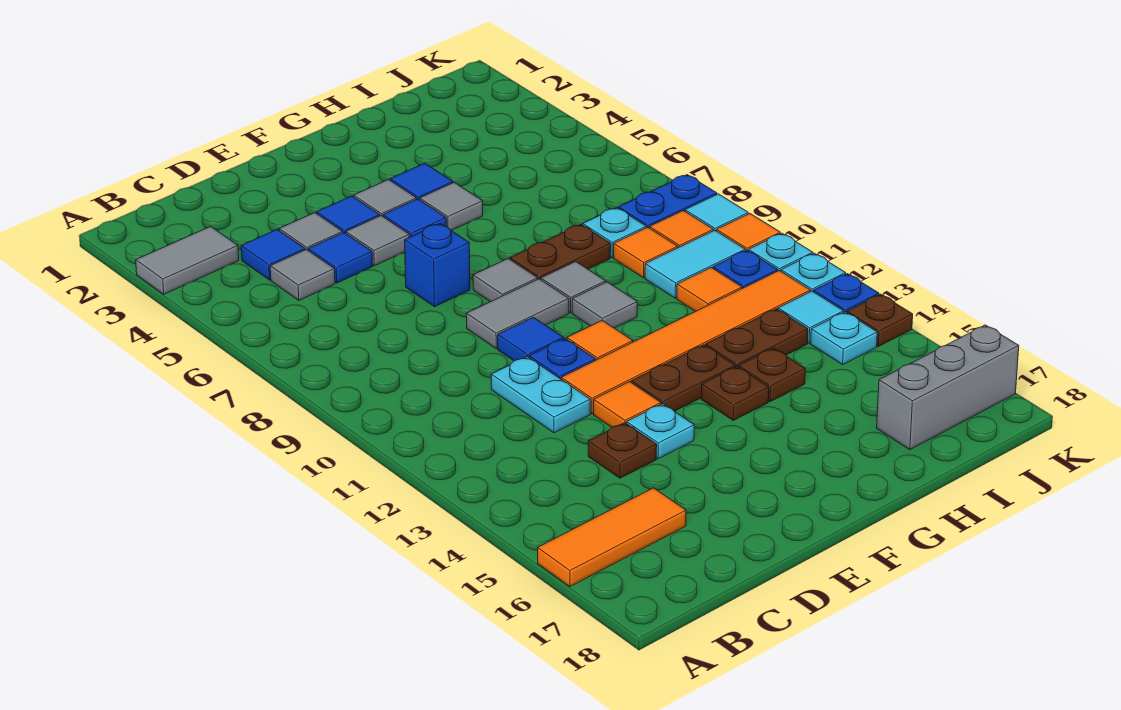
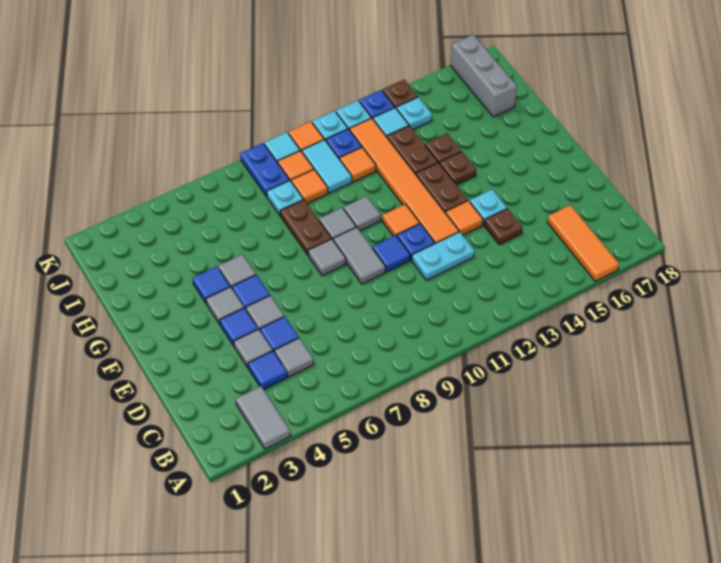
blue 1x1 brick [405,223,470,307] -> none

